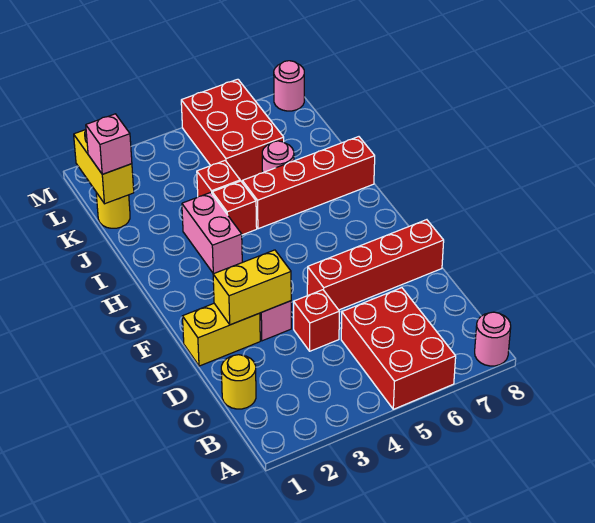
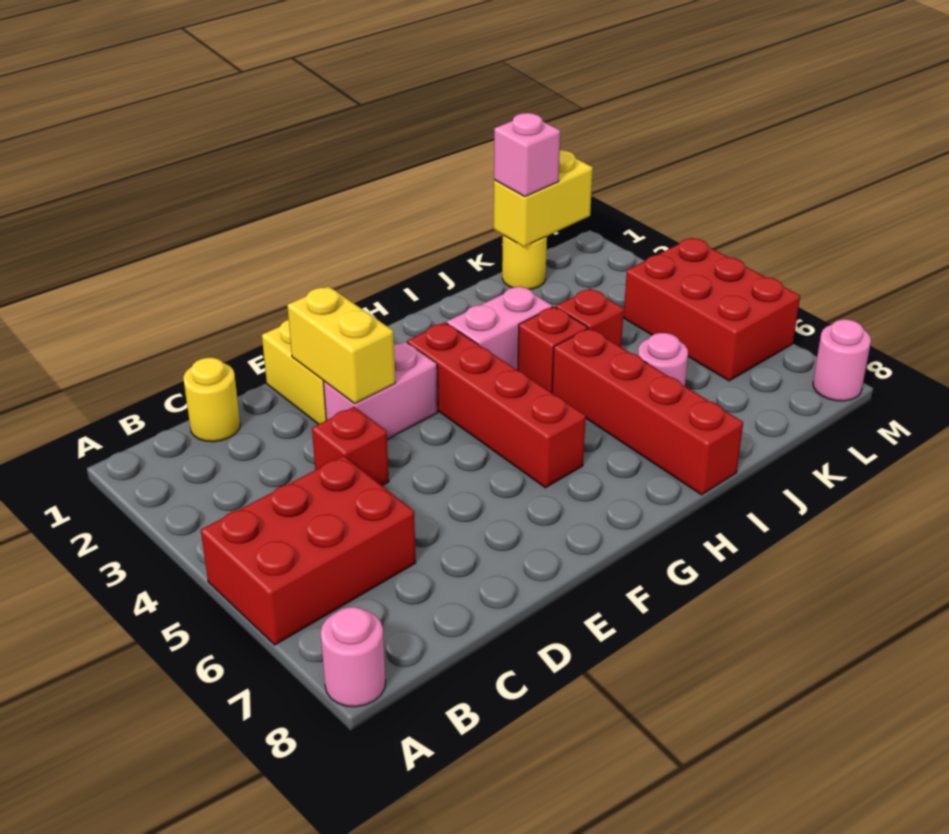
red 1x4 brick [307,220,444,310] -> red 1x4 brick moved to [407,322,586,488]
red 2x3 brick [181,79,284,182] -> red 2x3 brick turned to [623,238,800,381]

